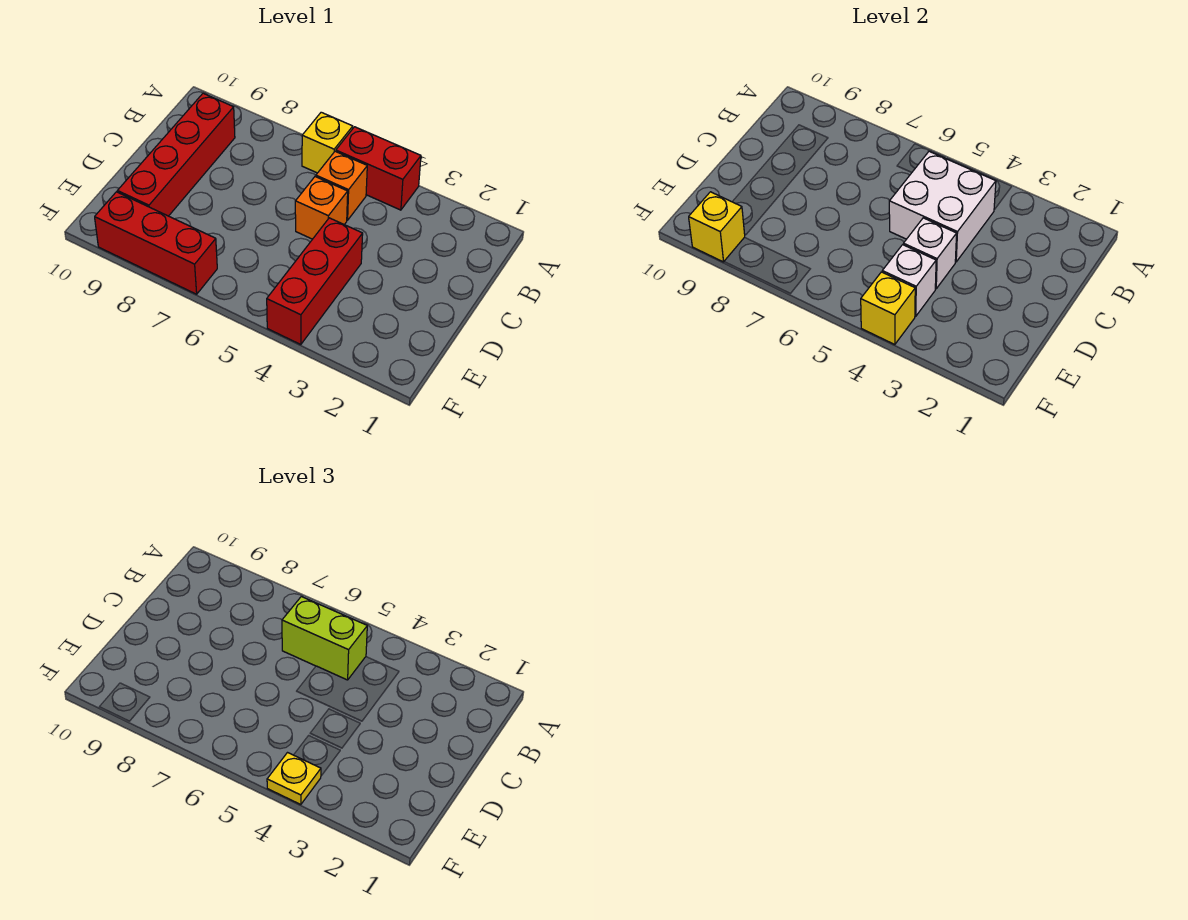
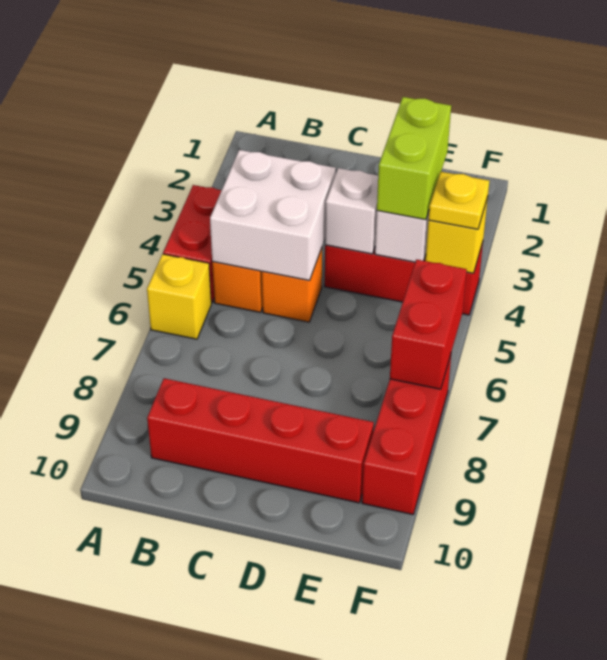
lime 1x2 brick [282,597,367,680] -> lime 1x2 brick moved to [377,97,451,220]
none -> red 1x2 brick [390,260,467,389]
yellow 1x1 brick [689,192,745,262] -> none

